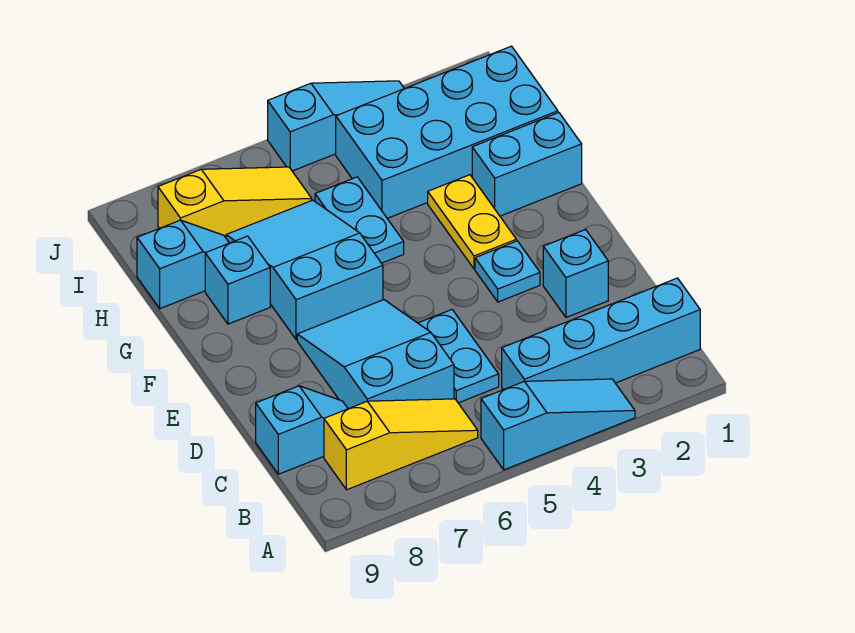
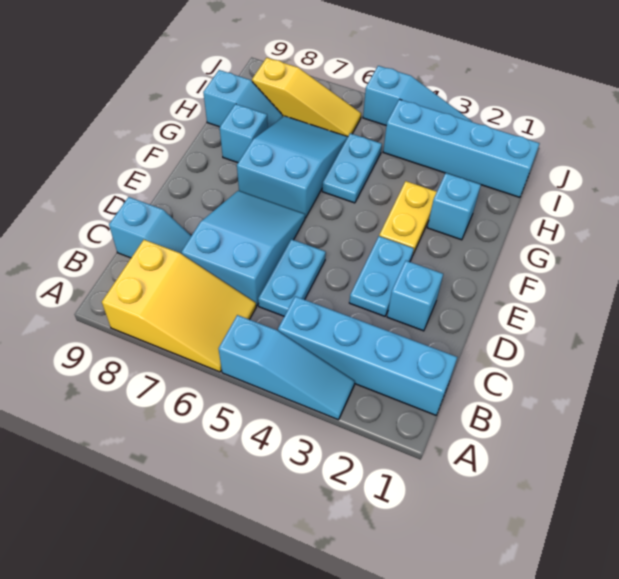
yellow 1x3 slope [324,399,478,490] -> yellow 2x3 slope [102,240,256,372]
cyan 1x1 plate [475,241,540,302] -> cyan 1x2 plate [349,236,414,316]
cyan 1x2 brick [472,113,582,216] -> cyan 1x1 brick [427,173,481,240]
cyan 2x4 brick [336,46,558,218] -> cyan 1x4 brick [383,99,540,197]

